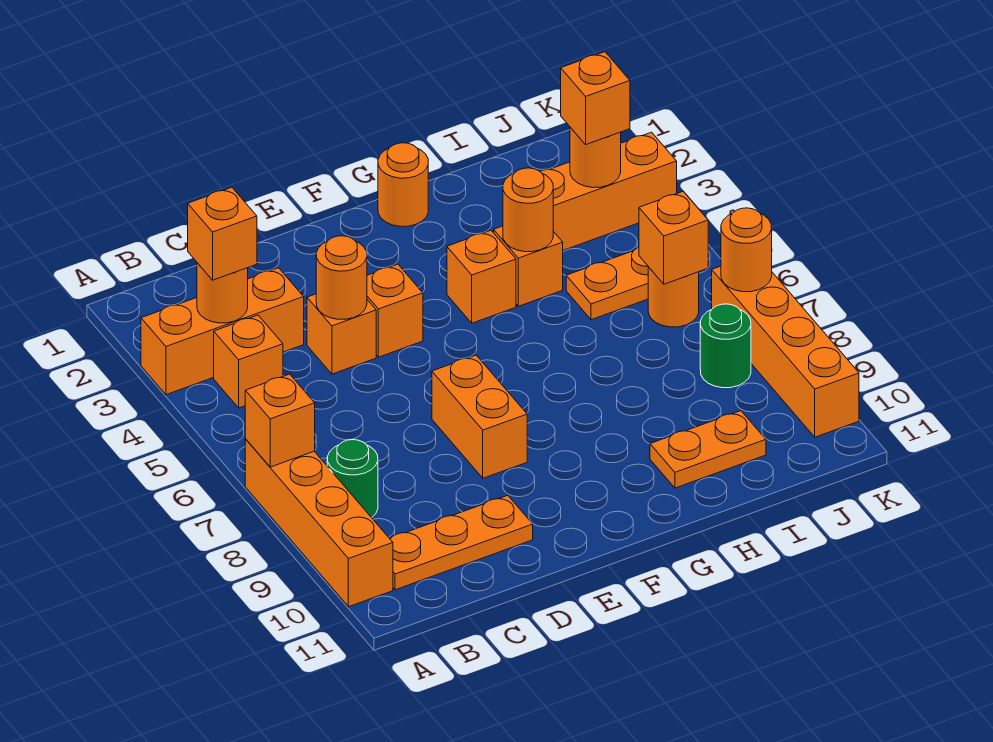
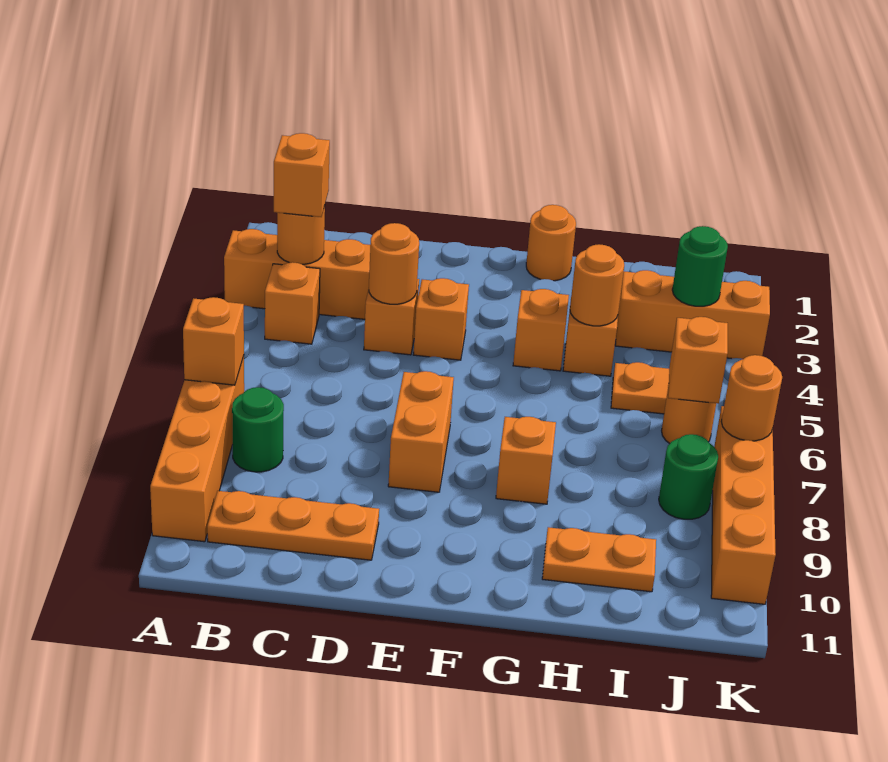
orange 1x1 round brick [570,127,621,188] -> green 1x1 round brick [672,226,728,306]
orange 1x1 brick [561,52,630,144] -> orange 1x1 brick moved to [496,417,556,504]

